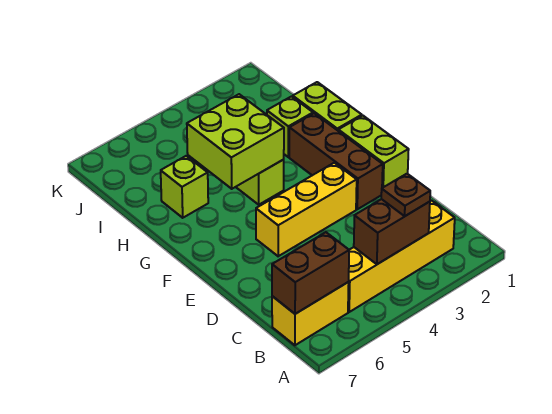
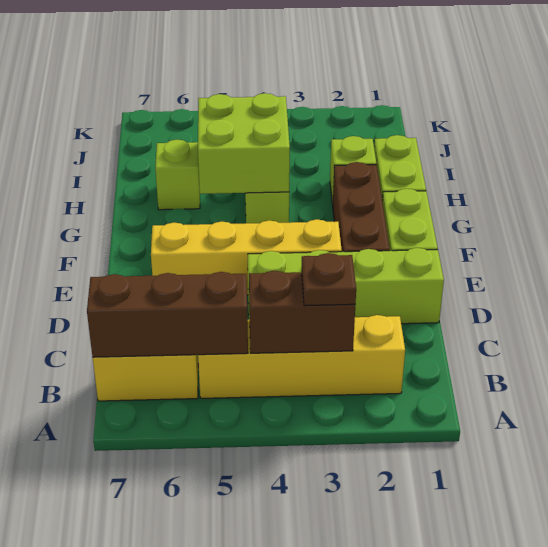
brown 1x2 brick [272,232,349,314] -> brown 1x3 brick [87,272,248,357]
none -> lime 1x4 brick [248,248,444,324]
yellow 1x3 brick [256,163,357,256] -> yellow 1x4 brick [151,219,342,295]

